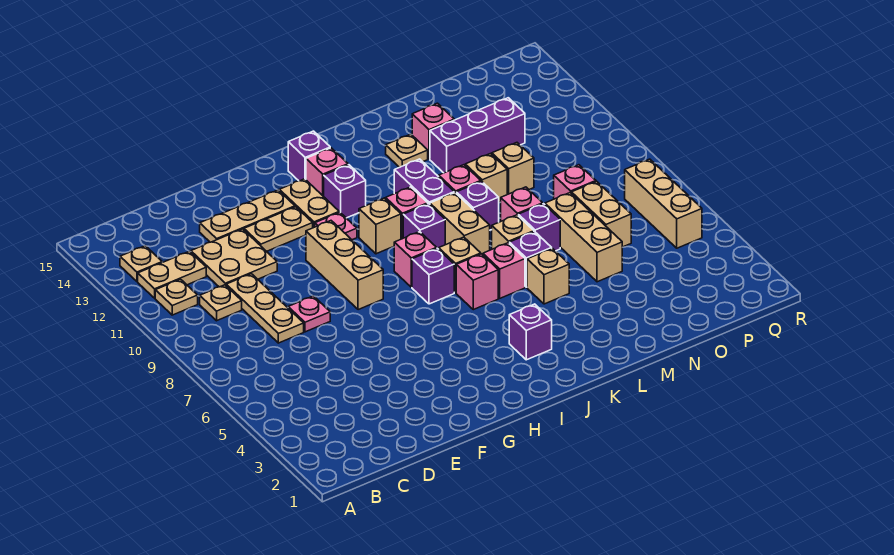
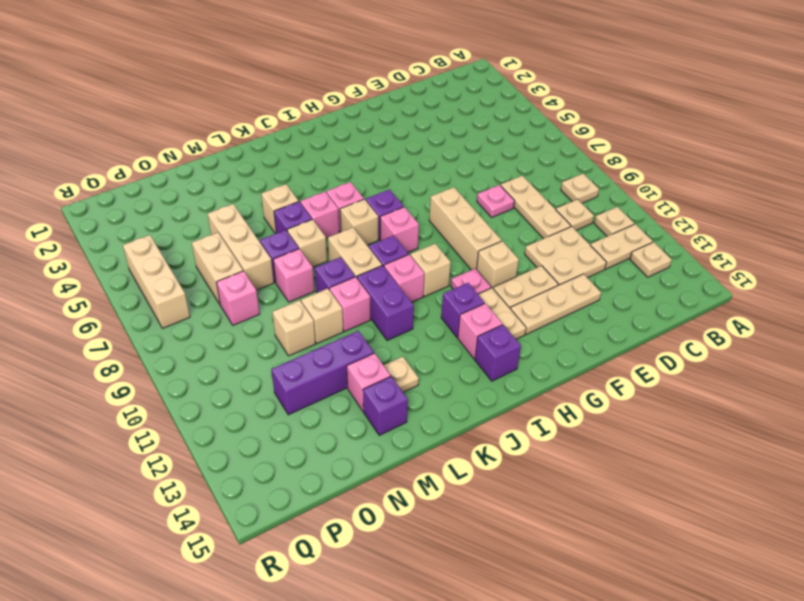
none -> tan 1x1 plate [561,174,599,203]
none -> tan 1x1 brick [477,241,519,288]
purple 1x1 brick [509,304,552,360] -> purple 1x1 brick moved to [363,376,408,435]

